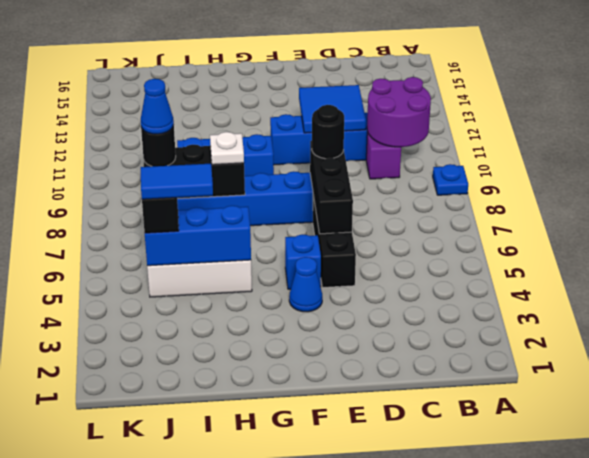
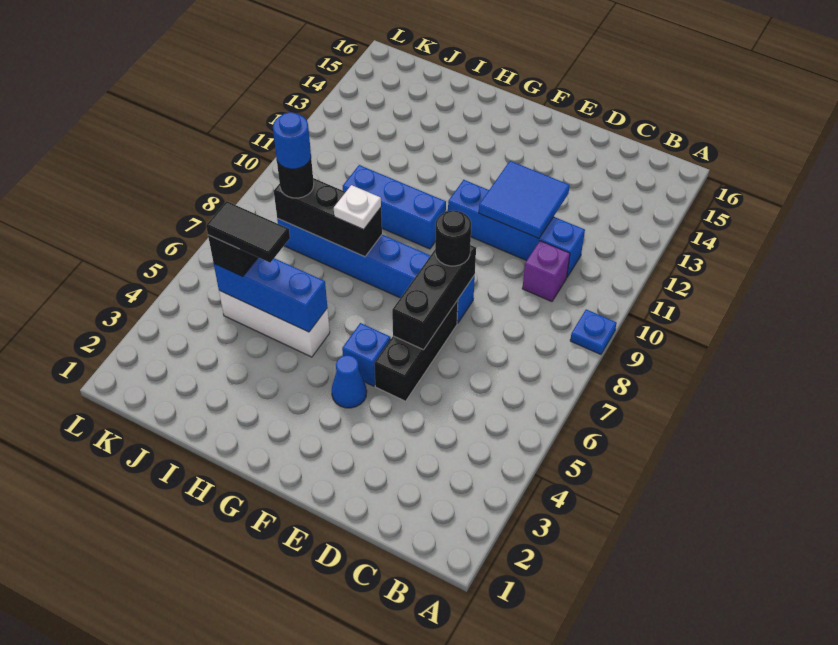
purple 2x2 round brick [367,77,431,147] -> none
blue 1x2 tile [141,164,213,199] -> black 1x2 tile [206,201,290,263]
blue 1x1 cone [141,79,174,134] -> blue 1x1 round brick [273,112,311,169]

